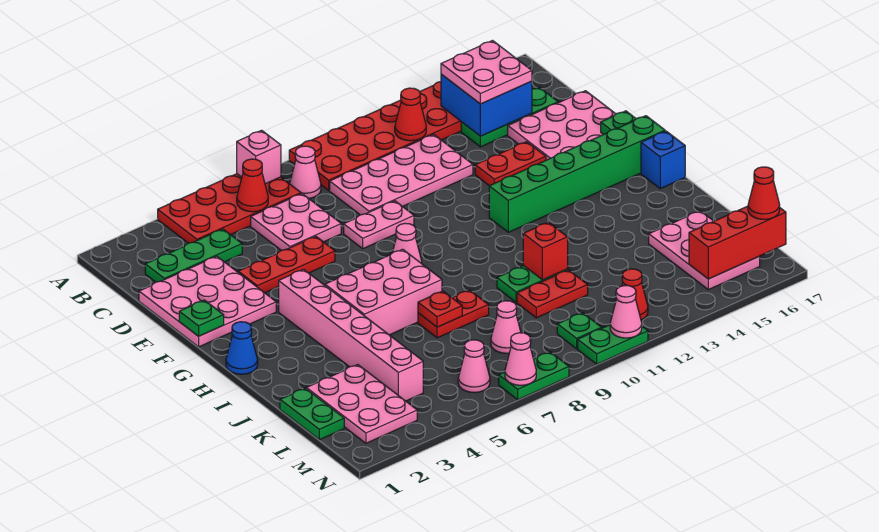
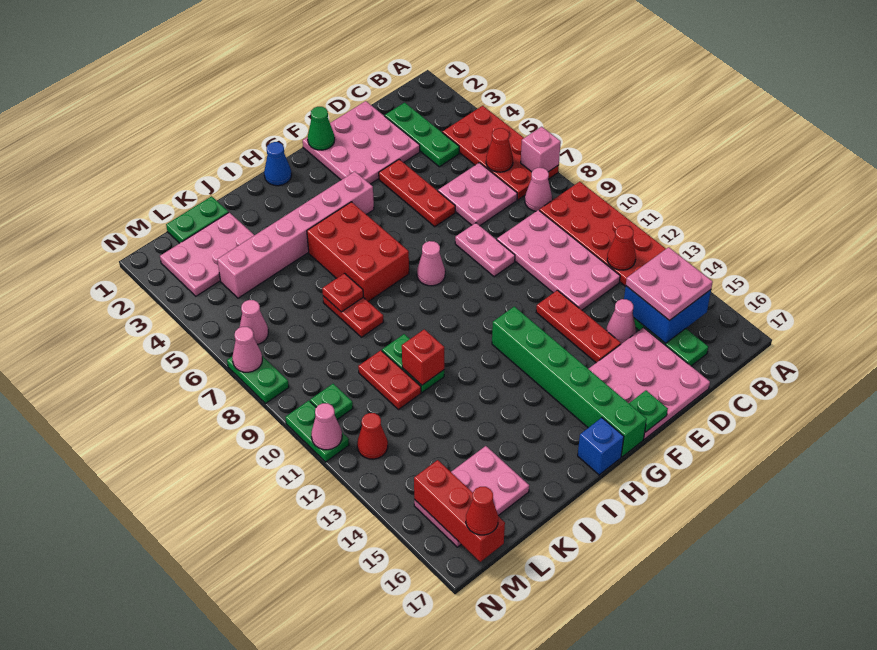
red 1x2 plate [475,142,546,186] -> red 1x3 plate [536,290,621,363]
green 1x1 plate [179,300,224,336] -> green 1x1 cone [308,107,335,150]
pink 2x3 brick [325,249,442,335] -> red 2x3 brick [307,202,409,302]
pink 1x1 cone [491,301,521,353] -> pink 1x1 cone moved to [606,299,636,344]

